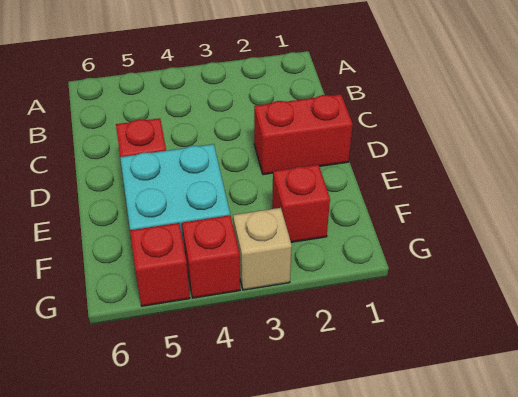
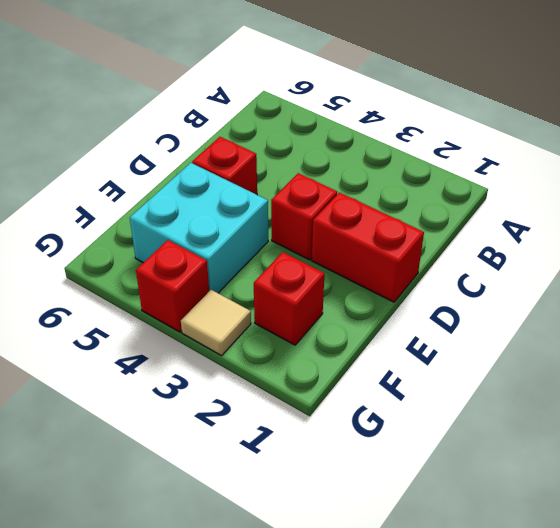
tan 1x1 brick [233,208,292,290] -> tan 1x1 tile [181,290,251,356]
red 1x1 brick [130,223,190,306] -> red 1x1 brick moved to [271,173,337,260]

